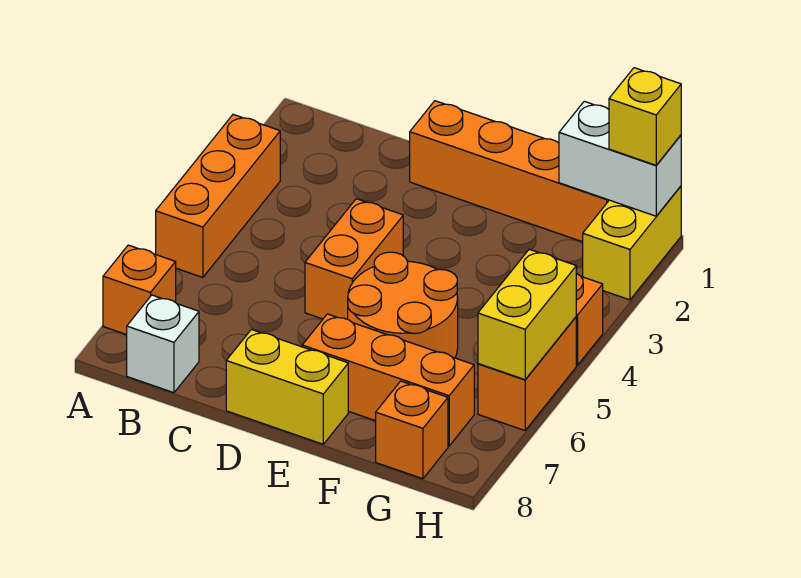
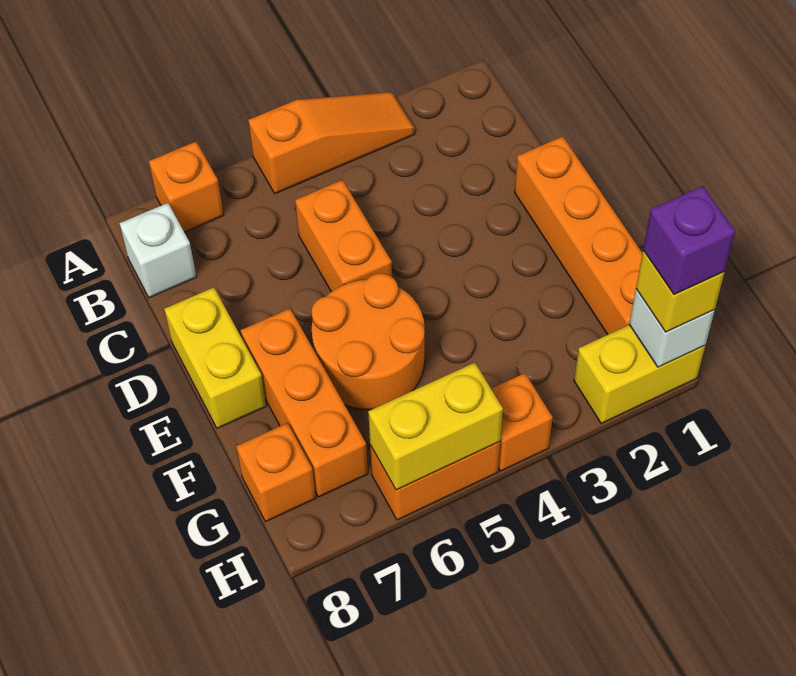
orange 1x3 brick [156,115,280,277] -> orange 1x3 slope [248,92,415,194]
orange 1x2 brick [305,199,403,319] -> orange 1x2 brick turned to [295,180,392,292]
white 1x2 brick [559,101,681,216] -> white 1x1 brick [629,289,715,367]
none -> purple 1x1 brick [643,186,735,295]

